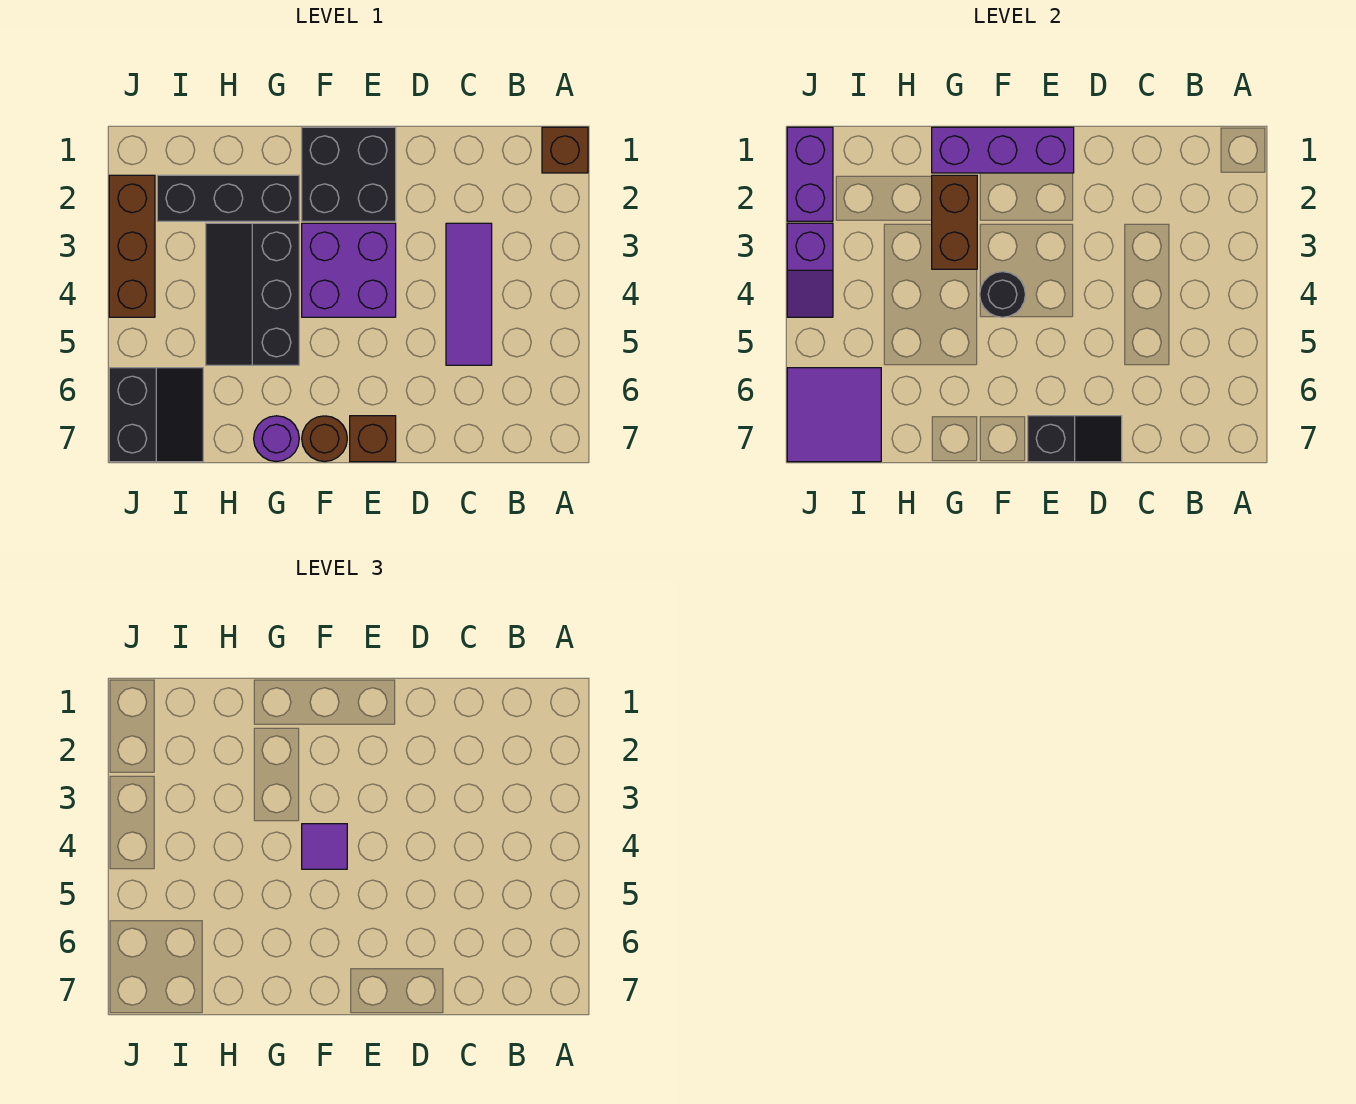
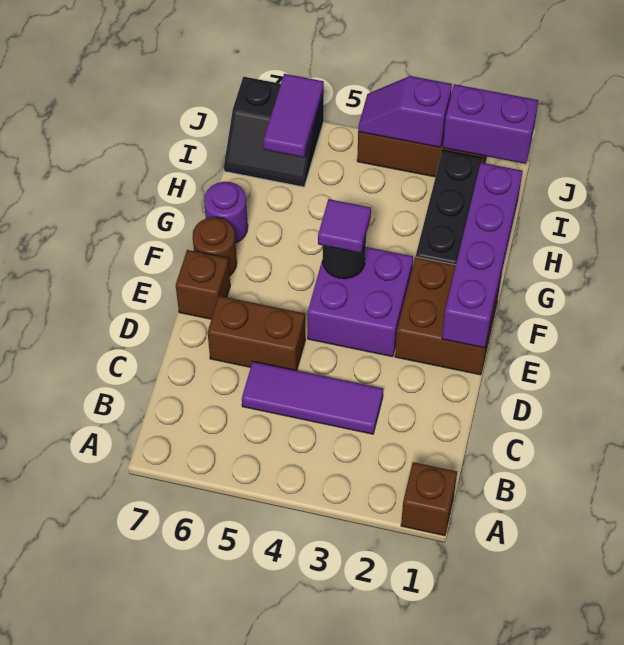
black 1x2 slope [1028,416,1122,462] -> none
black 2x2 brick [302,127,396,221] -> brown 2x2 brick [395,257,501,375]
purple 1x3 brick [932,127,1074,173] -> purple 1x4 brick [442,163,523,348]
brown 1x2 brick [932,175,977,269] -> brown 1x2 brick moved to [208,296,305,370]
black 2x3 slope [206,223,299,365] -> none
purple 2x2 tile [787,368,881,462] -> purple 1x2 tile [264,74,324,157]

